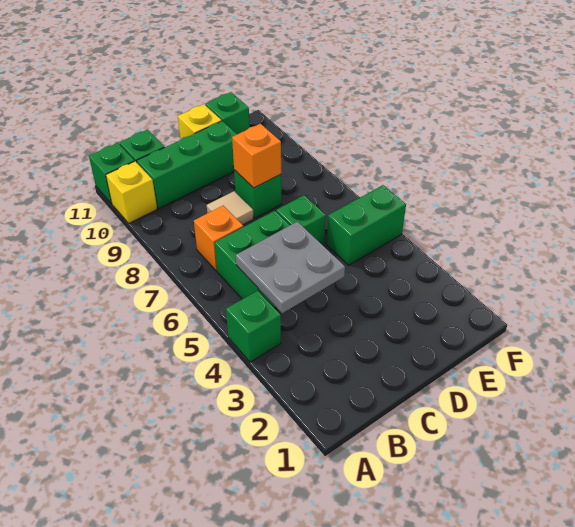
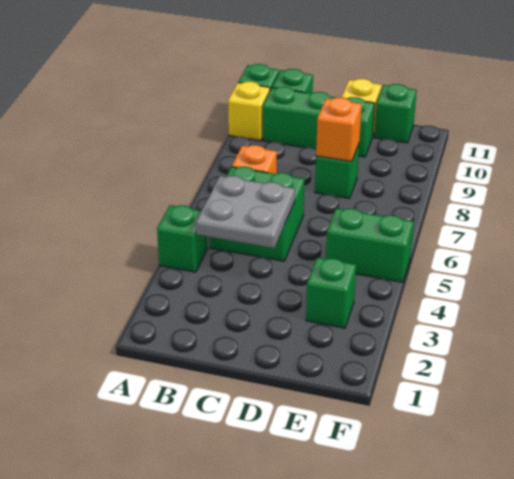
tan 1x1 tile [207,191,254,225] -> none
green 1x1 brick [276,195,326,245] -> green 1x1 brick moved to [306,258,356,328]

